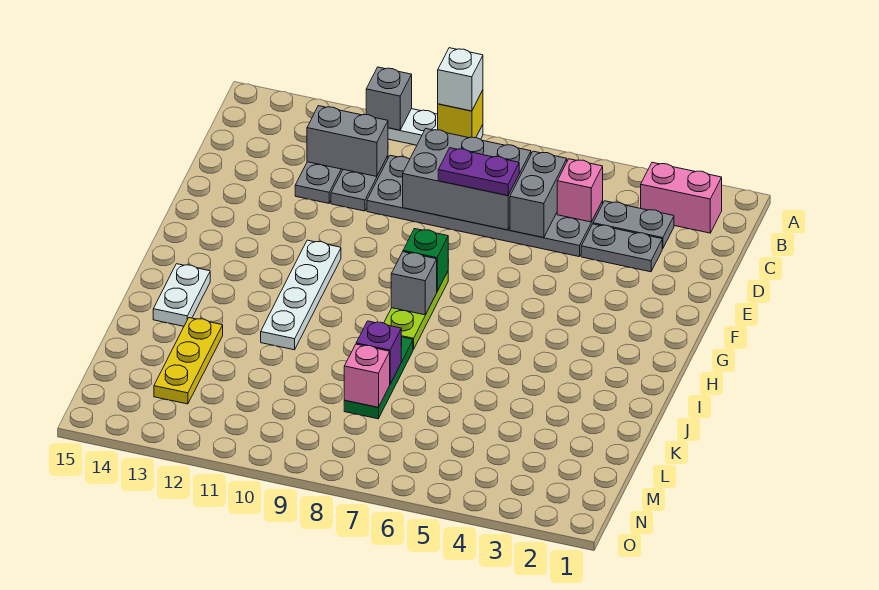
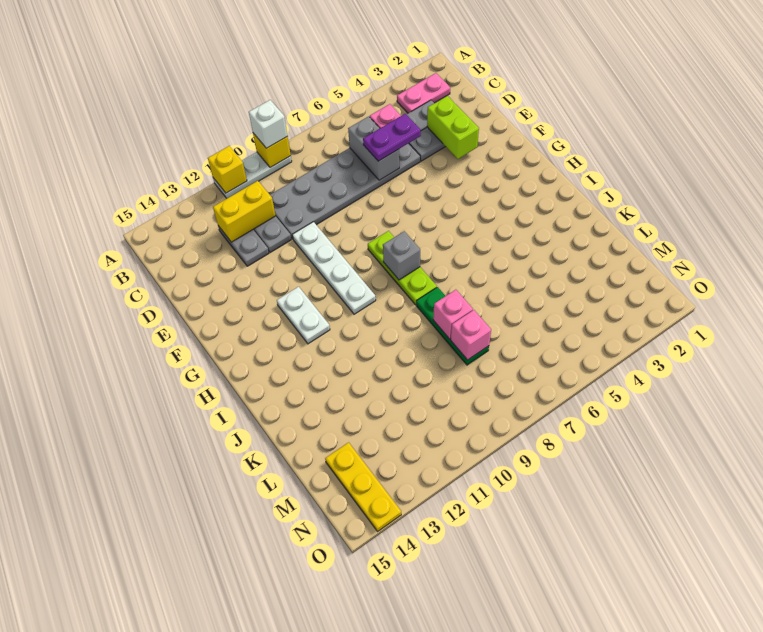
grey 1x1 brick [366,67,412,130] -> yellow 1x1 brick [208,146,247,193]
pink 1x2 brick [641,162,722,233] -> pink 1x2 plate [397,73,450,113]
grey 2x3 brick [403,129,531,230] -> none
grey 1x2 brick [307,106,388,177] -> yellow 1x2 brick [213,181,276,242]
none -> lime 1x2 brick [427,96,479,159]
purple 1x2 plate [438,148,519,196] -> purple 1x2 plate moved to [363,114,421,161]
green 1x1 brick [403,229,448,291] -> none
white 1x4 plate [261,240,341,350] -> white 1x4 plate moved to [292,222,376,314]
white 1x2 plate [153,264,210,326] -> white 1x2 plate moved to [277,287,330,344]
purple 1x1 brick [356,321,401,383] -> pink 1x1 brick [433,290,473,339]
yellow 1x3 plate [154,318,223,404] -> yellow 1x3 plate moved to [325,442,401,531]

